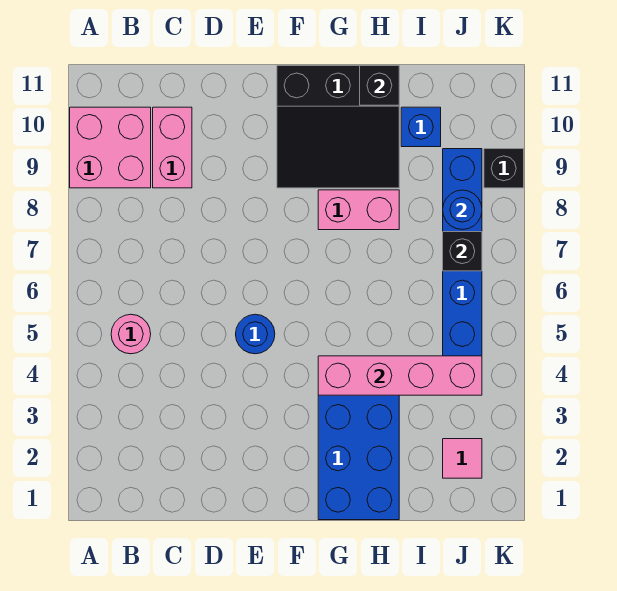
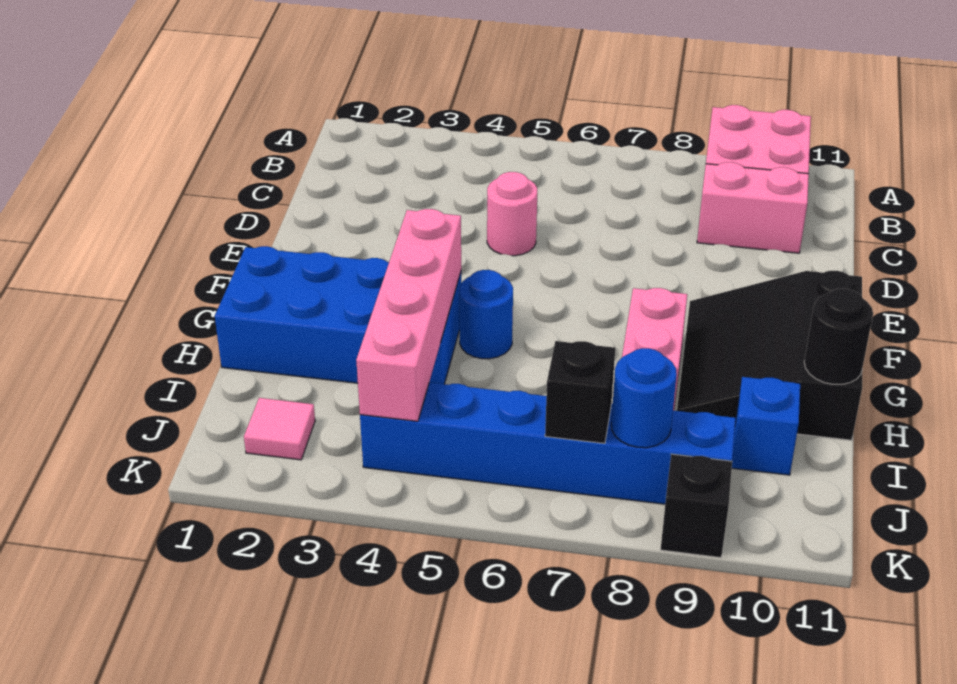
pink 1x1 round brick [111,314,151,354] -> pink 1x1 round brick moved to [487,172,537,256]
blue 1x1 round brick [236,314,275,354] -> blue 1x1 round brick moved to [459,270,513,359]
black 1x1 brick [360,66,399,105] -> black 1x1 round brick [804,289,873,384]

